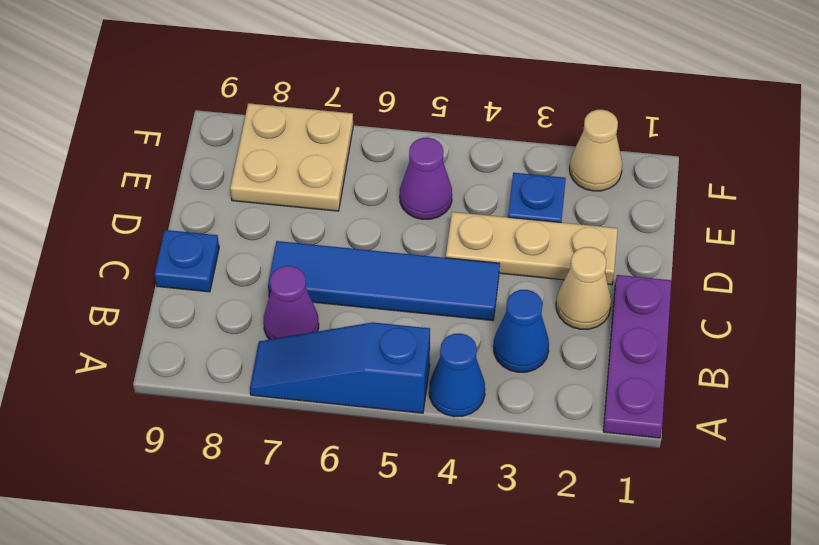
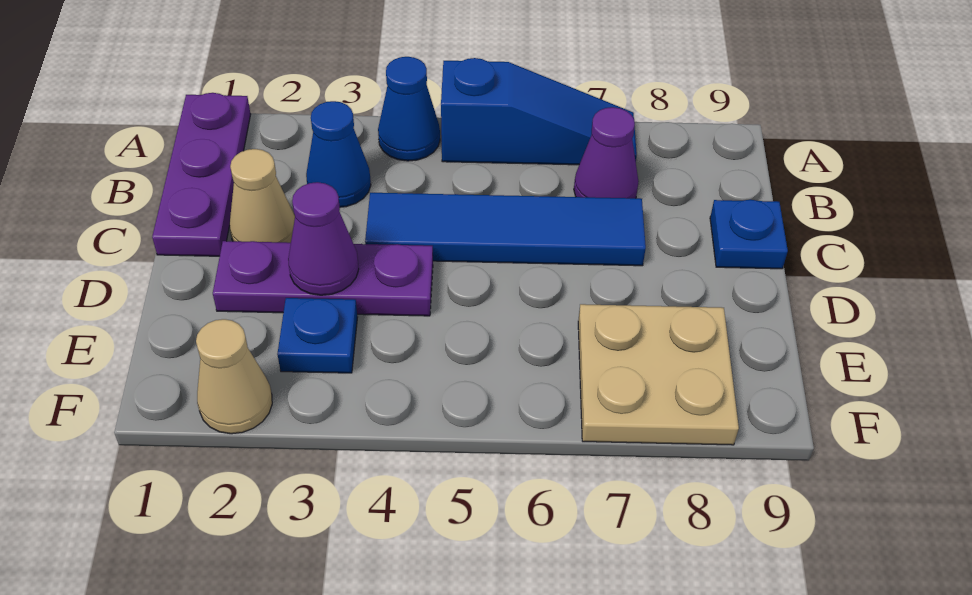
tan 1x3 plate [446,212,618,285] -> purple 1x3 plate [213,241,433,316]
purple 1x1 cone [400,138,452,219] -> purple 1x1 cone moved to [288,182,359,295]

